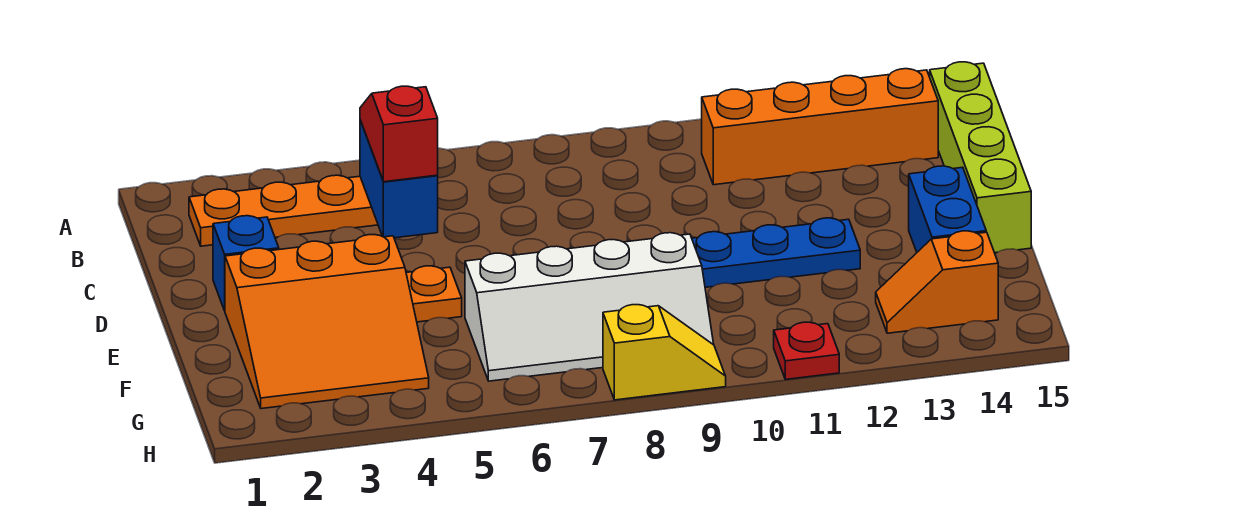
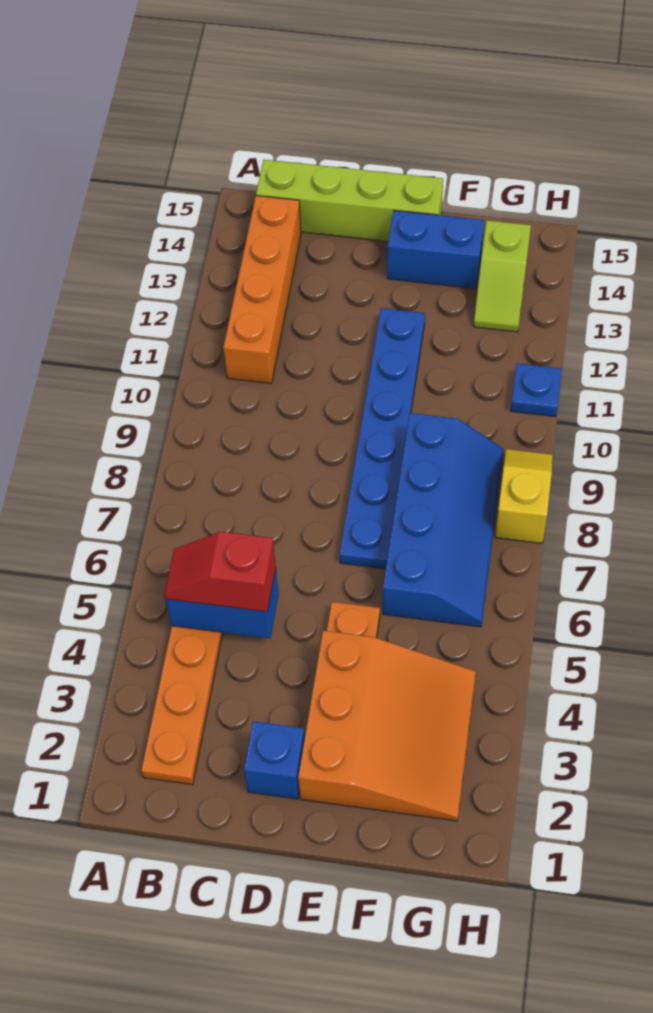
white 2x4 slope [465,233,714,381] -> blue 2x4 slope [383,413,503,627]
orange 1x2 slope [876,231,998,333] -> lime 1x2 slope [474,220,531,332]
red 1x1 plate [774,322,839,379] -> blue 1x1 plate [511,363,562,417]

